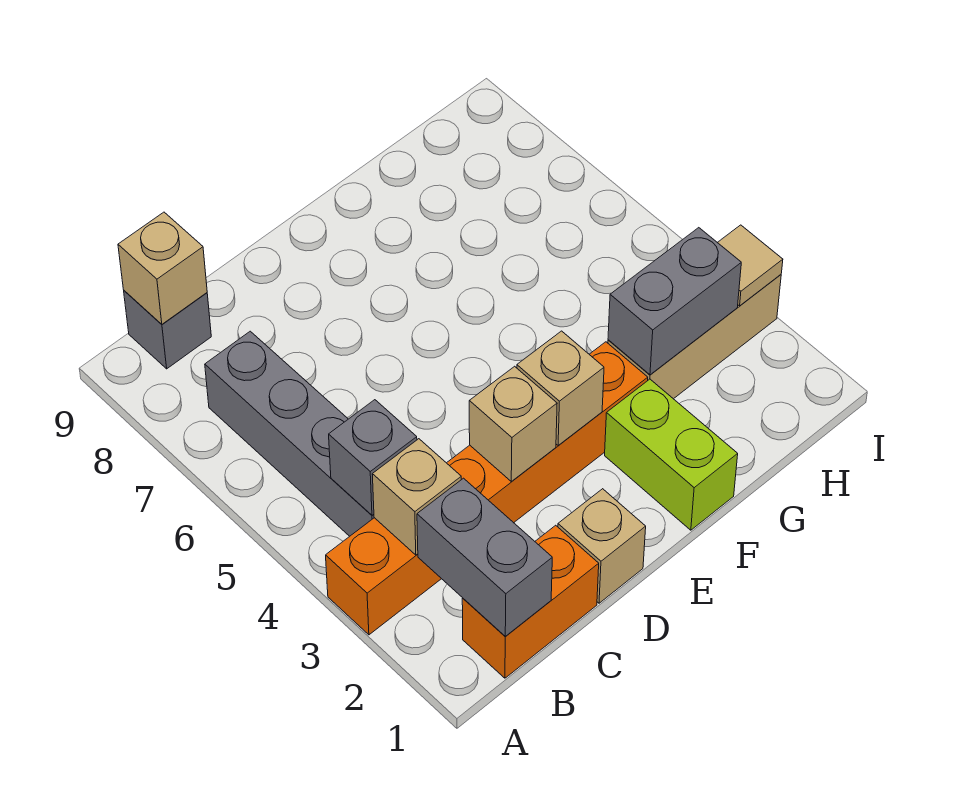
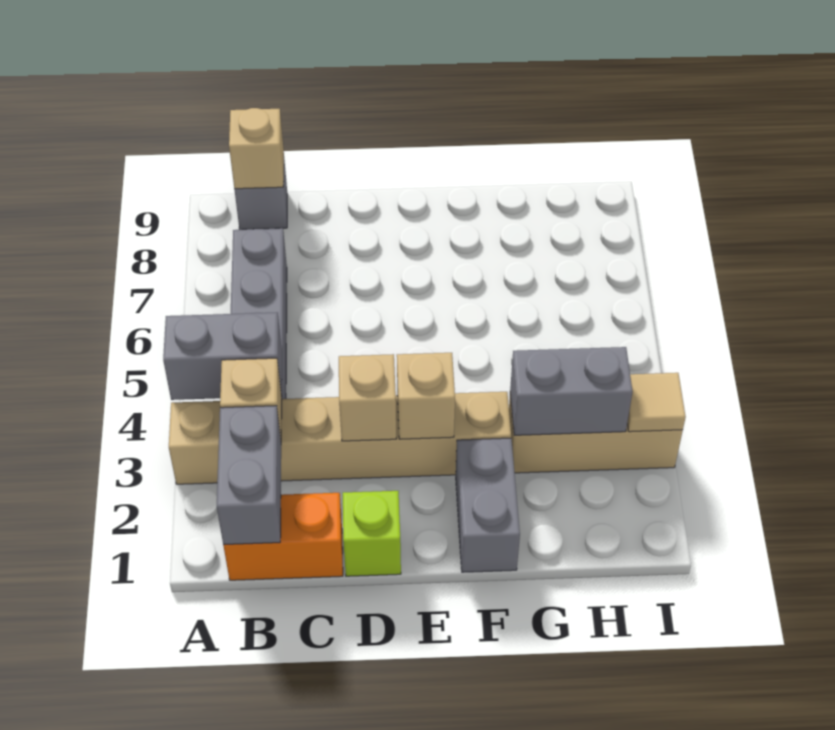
orange 1x6 brick [326,342,648,635] -> tan 1x6 brick [169,392,511,484]
grey 1x1 brick [329,400,417,515] -> grey 1x2 brick [163,313,282,400]
tan 1x1 brick [558,489,646,603] -> lime 1x1 brick [343,491,401,576]
lime 1x2 brick [605,379,738,530] -> grey 1x2 brick [456,438,520,572]

